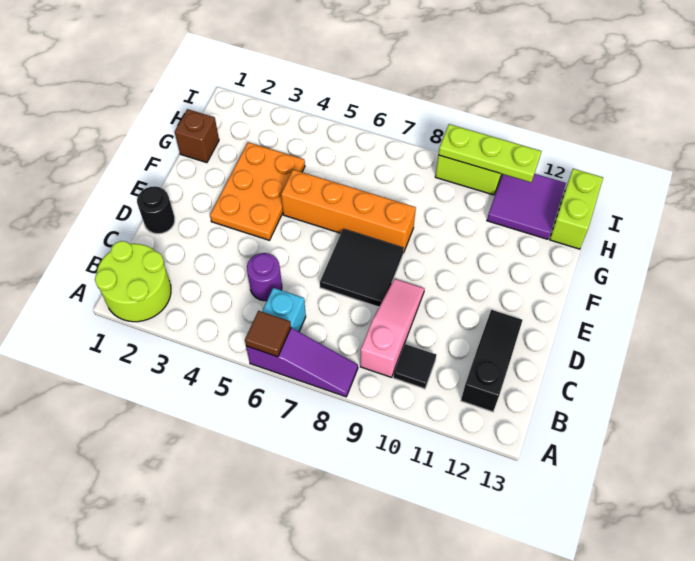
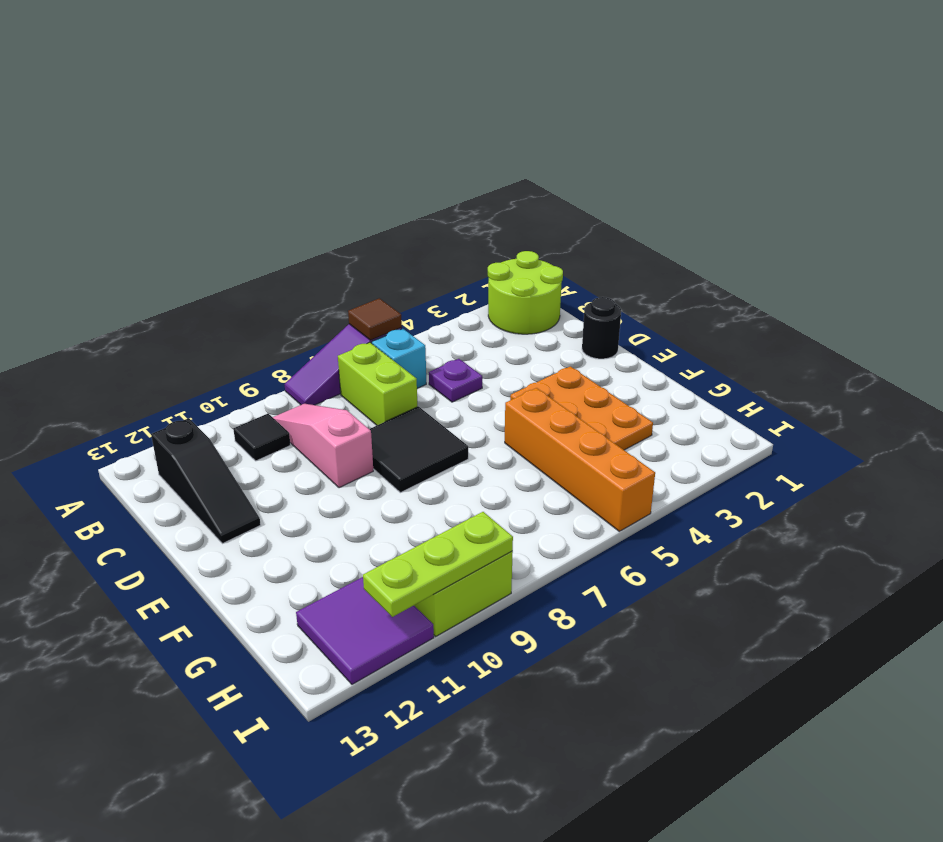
pink 1x3 slope [360,279,424,377] -> pink 1x3 slope turned to [273,404,373,488]
purple 1x1 round brick [247,253,282,301] -> purple 1x1 plate [429,359,482,402]
orange 1x4 brick [281,170,416,253] -> orange 1x4 brick turned to [505,388,655,531]
brown 1x1 brick [175,109,219,163] -> none
lime 1x2 brick [550,169,603,249] -> lime 1x2 brick moved to [338,342,417,425]

